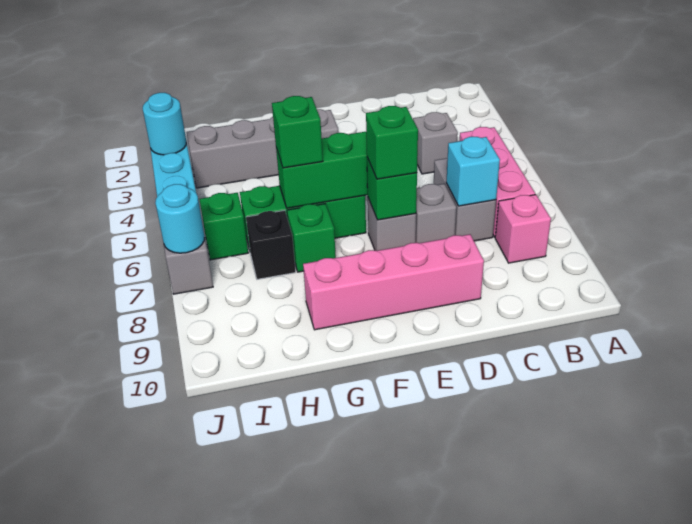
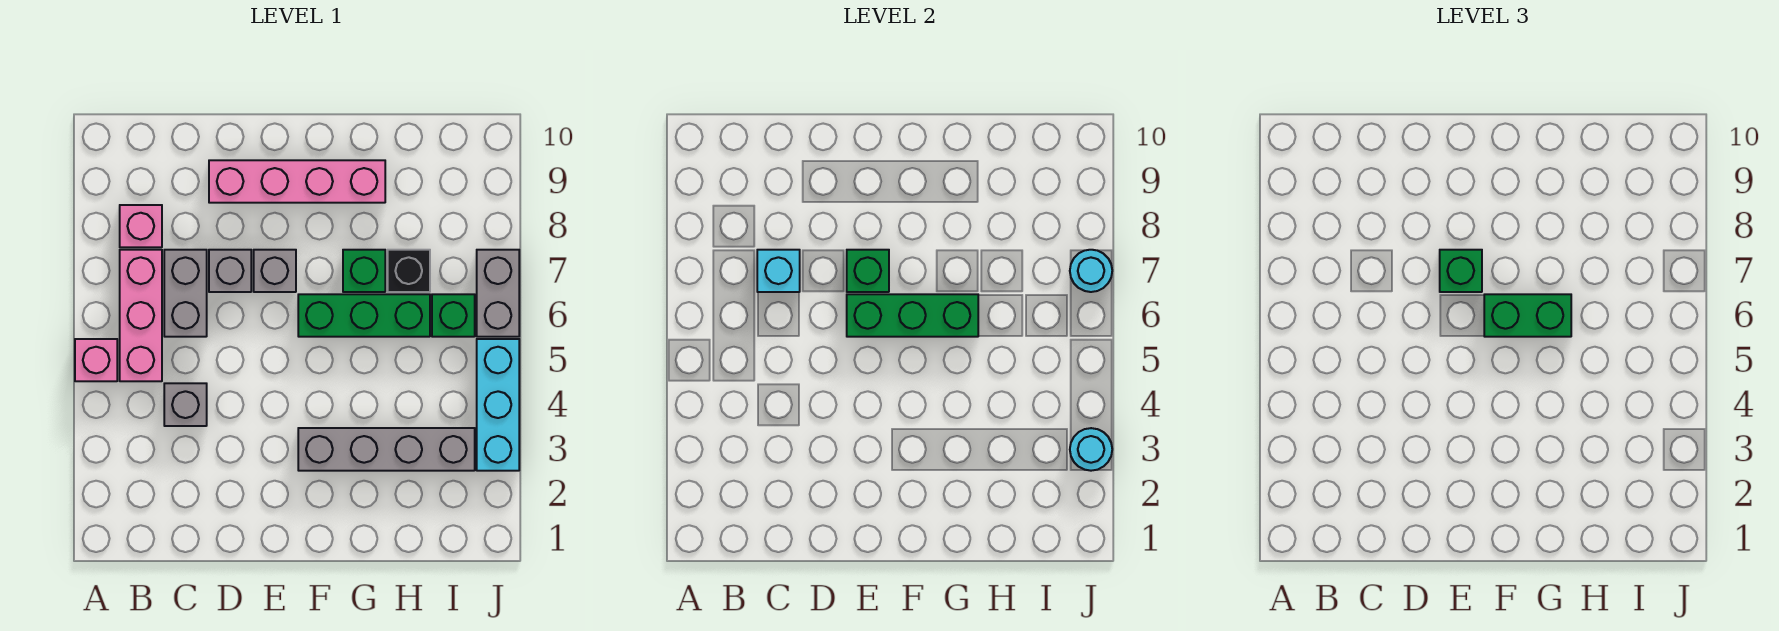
none -> pink 1x1 brick [75,339,117,381]
green 1x1 brick [272,96,323,168] -> green 1x2 brick [1484,294,1571,337]

